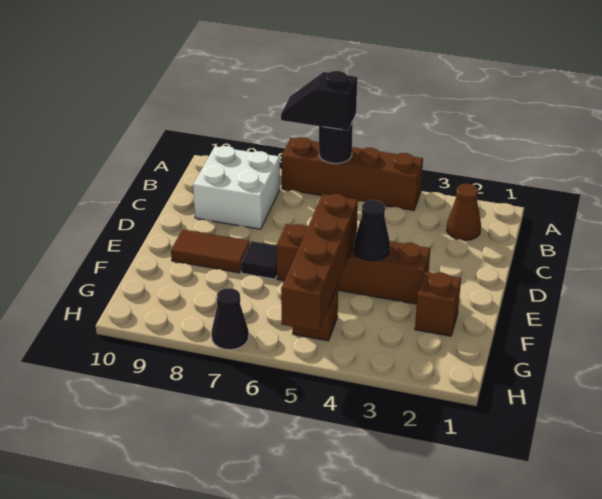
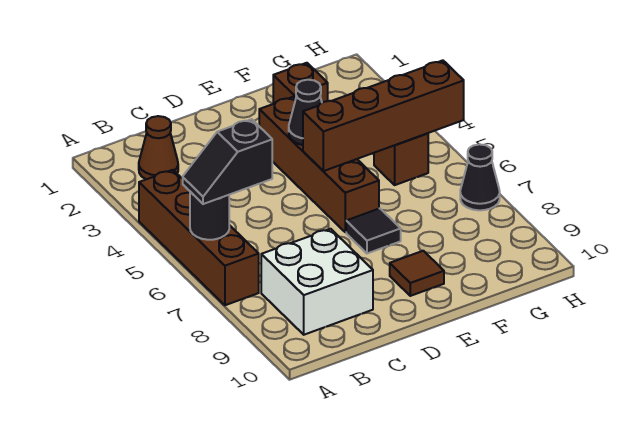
black 1x2 slope [281,71,357,130] -> black 1x2 slope turned to [183,119,272,204]
brown 1x2 tile [171,229,250,273] -> brown 1x1 tile [390,251,444,296]

